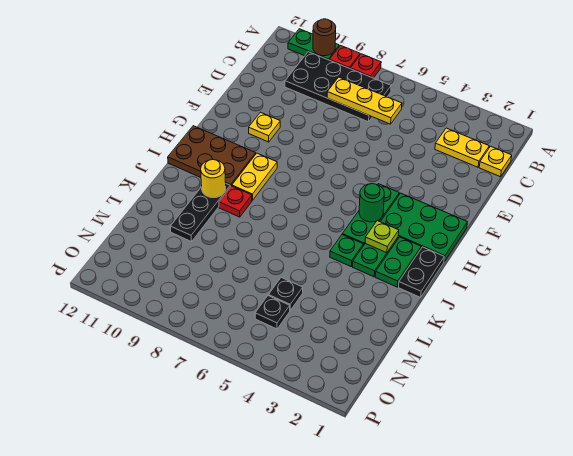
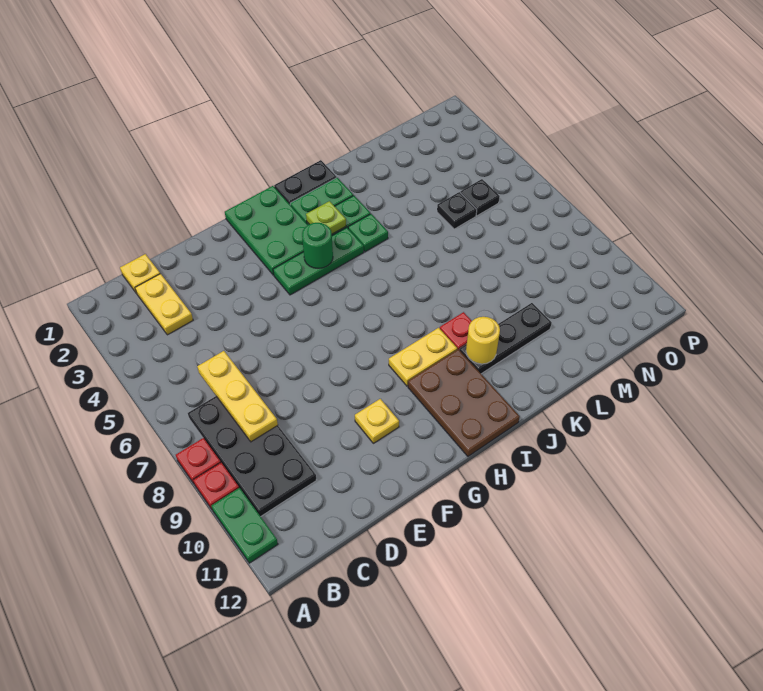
brown 1x1 round brick [313,19,336,56] -> none

